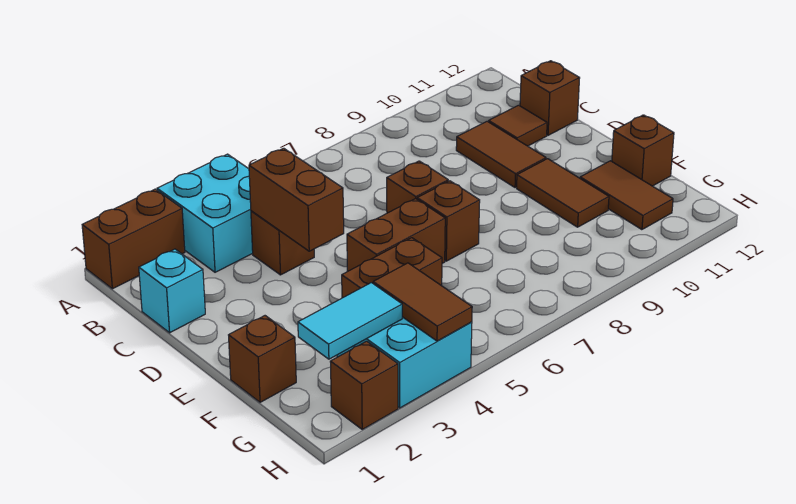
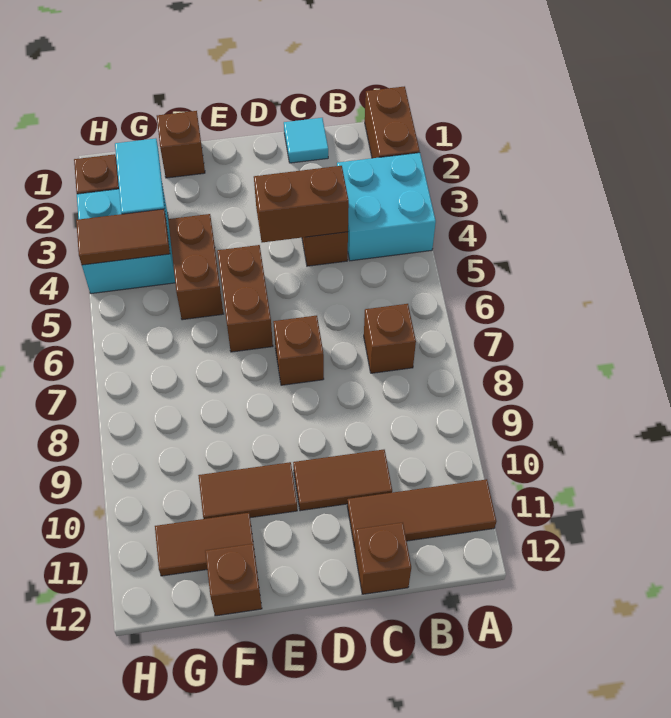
cyan 1x1 brick [139,249,205,333] -> cyan 1x1 tile [284,118,328,163]
brown 1x1 tile [489,105,547,146] -> brown 1x3 tile [347,479,496,548]
brown 1x1 brick [417,181,480,261] -> brown 1x1 brick moved to [364,304,416,373]

